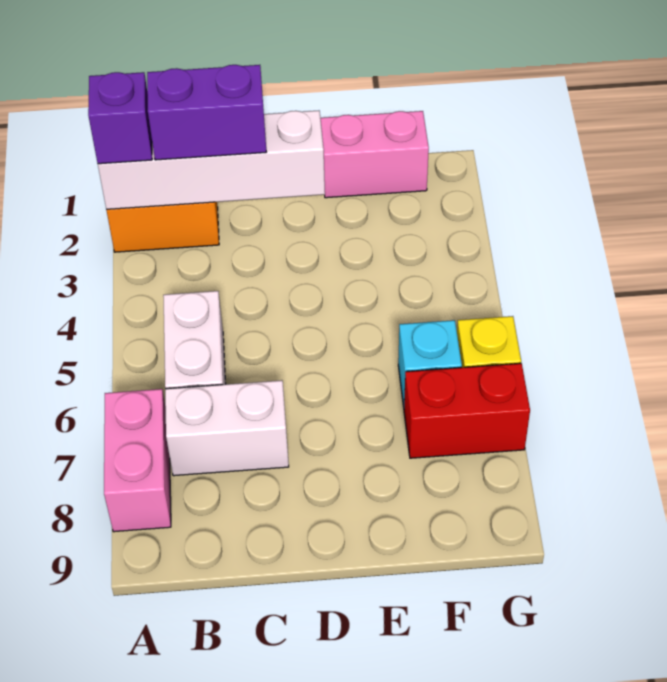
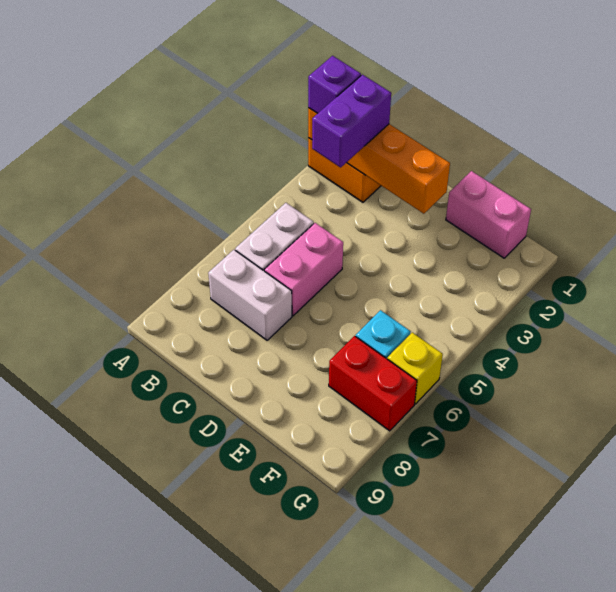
white 1x4 brick [98,111,325,209] -> orange 1x4 brick [308,108,450,214]
pink 1x2 brick [104,389,171,532] -> pink 1x2 brick moved to [264,223,343,316]
purple 1x2 brick [147,65,266,160] -> purple 1x2 brick turned to [312,75,391,167]

